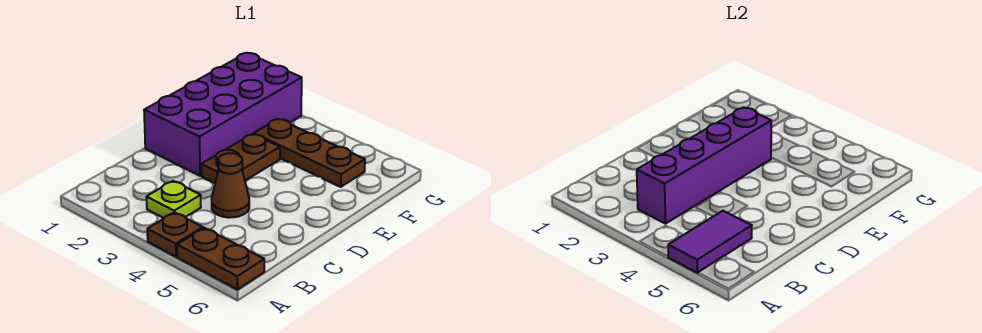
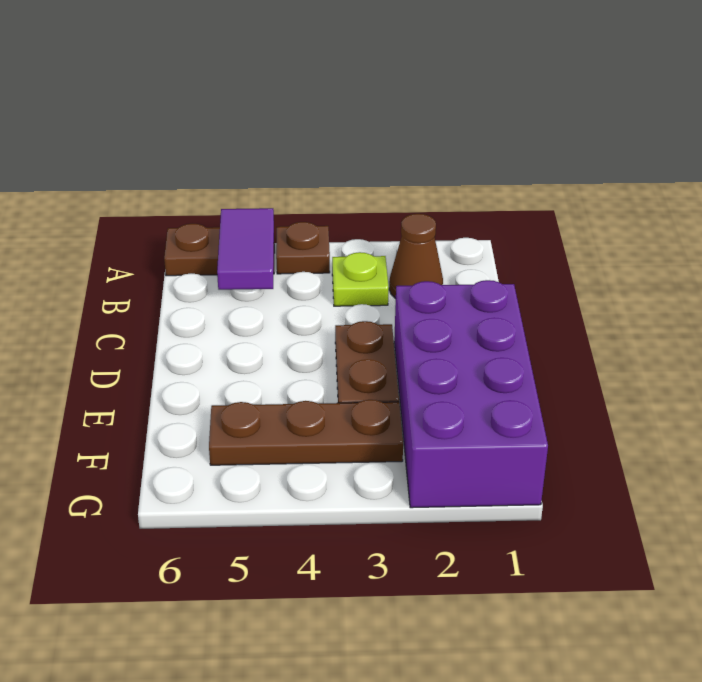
purple 1x4 brick [637,107,771,224] -> none
brown 1x1 cone [212,153,249,218] -> brown 1x1 cone moved to [389,214,443,299]

